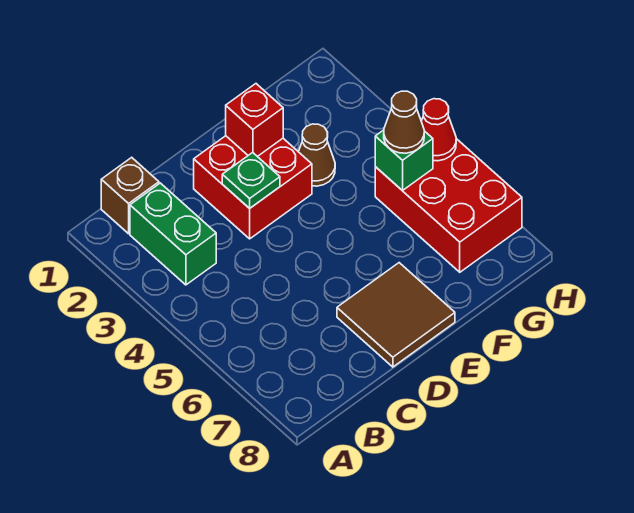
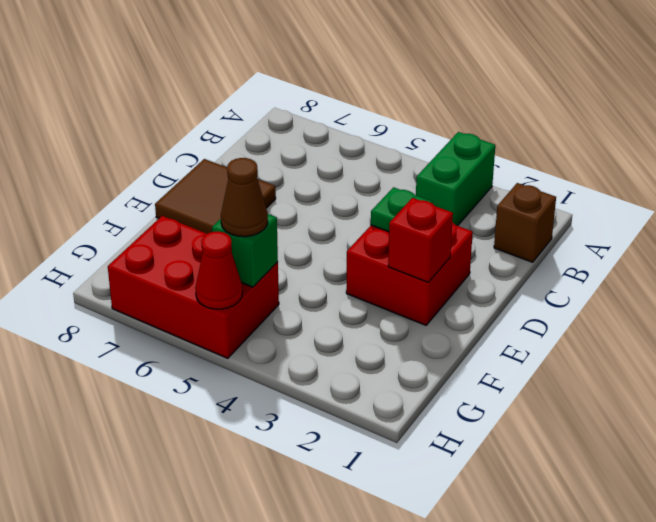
green 1x2 brick [130,183,216,285] -> green 1x2 brick turned to [416,132,495,226]
brown 1x1 cone [299,124,335,186] -> none

